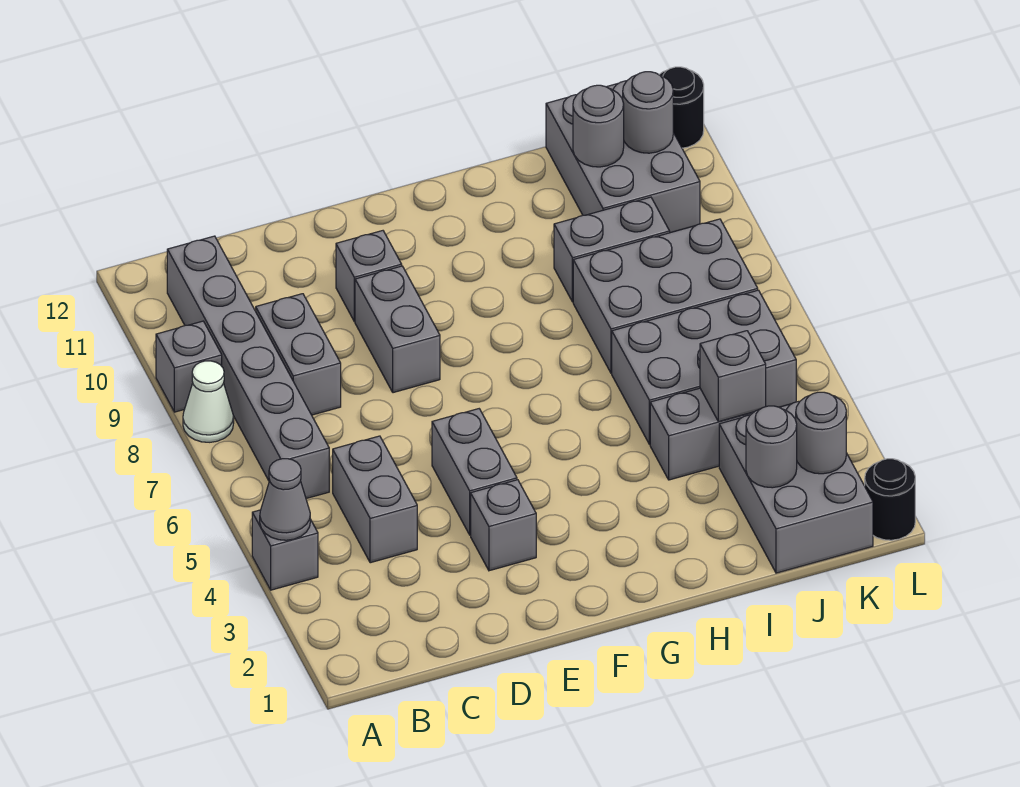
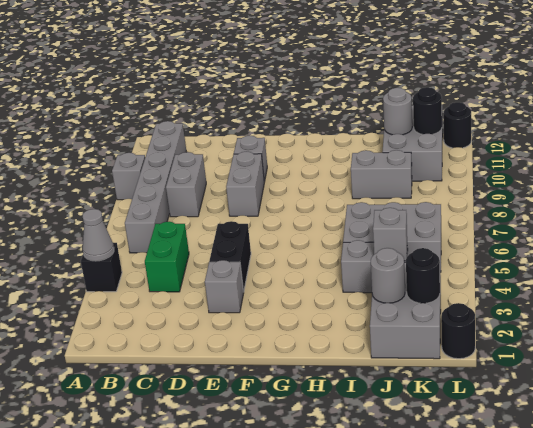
grey 1x1 brick [252,510,318,590] -> black 1x1 brick [81,243,122,292]
white 1x1 cone [183,361,234,442] -> none
grey 1x2 brick [333,436,417,563] -> green 1x2 brick [145,222,189,292]
grey 1x2 brick [432,409,517,535] -> black 1x2 brick [209,221,251,292]
grey 2x3 brick [573,219,758,373] -> none
grey 1x1 round brick [796,392,846,474] -> black 1x1 round brick [406,248,440,303]
grey 1x1 round brick [623,72,673,153] -> black 1x1 round brick [413,87,442,134]

